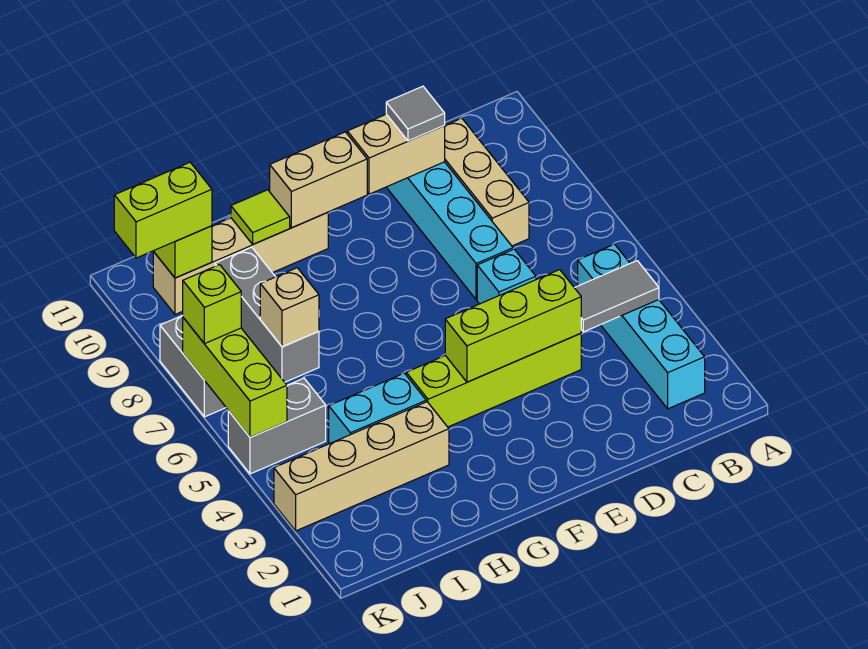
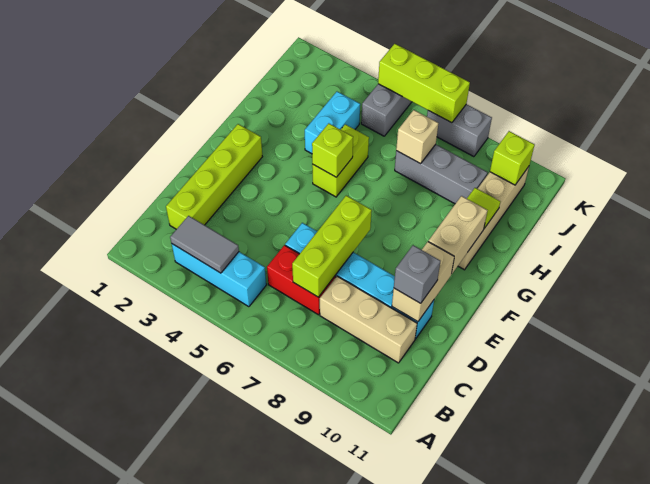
cyan 1x4 brick [578,244,705,409] -> cyan 1x3 brick [172,244,266,307]
grey 1x2 tile [575,261,659,332] -> grey 1x2 tile turned to [170,216,239,273]
none -> red 1x2 brick [267,245,336,315]
lime 1x4 brick [406,333,581,427] -> lime 1x4 brick moved to [166,124,262,229]
lime 1x3 brick [445,270,581,382] -> lime 1x3 brick moved to [292,196,372,297]
grey 1x1 tile [386,86,445,141] -> grey 1x1 brick [394,245,440,303]
tan 1x4 brick [274,402,449,531] -> none
lime 1x2 brick [114,162,212,258] -> lime 1x2 brick moved to [312,124,369,197]
lime 1x1 brick [182,265,241,344] -> lime 1x1 brick moved to [312,123,353,177]

